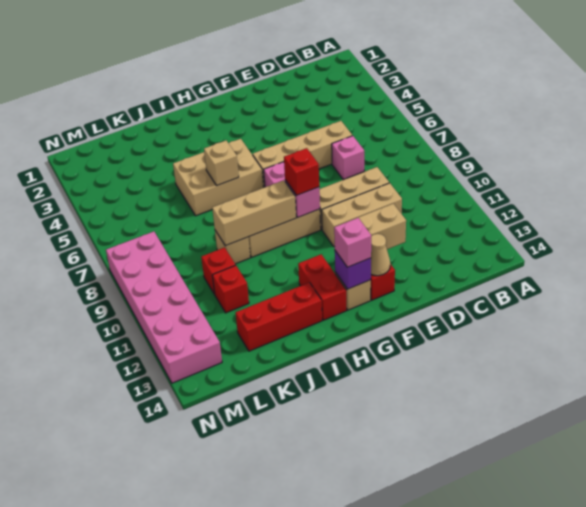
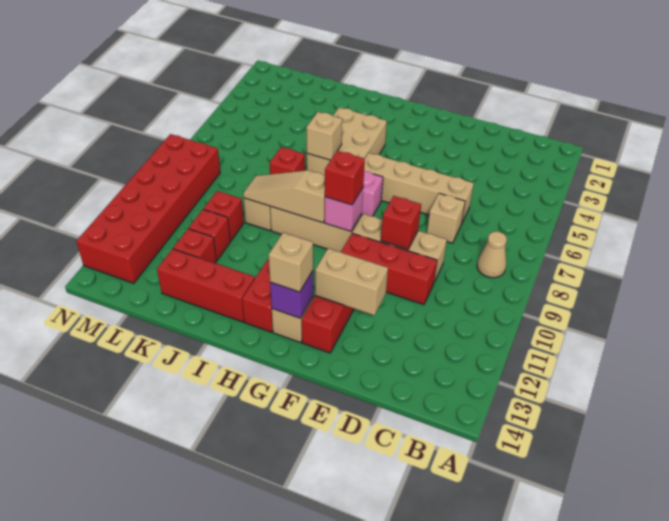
pink 1x1 brick [332,136,364,180] -> tan 1x1 brick [427,193,465,243]
tan 1x3 brick [322,183,402,247] -> red 1x3 brick [341,233,437,305]
none -> red 1x1 brick [381,196,421,249]
tan 1x1 cone [371,234,390,276] -> tan 1x1 cone moved to [477,232,507,278]
pink 1x1 brick [334,218,371,267] -> tan 1x1 brick [269,233,313,292]
tan 2x3 brick [173,139,263,216] -> tan 2x3 brick turned to [307,108,387,175]
tan 1x3 brick [212,180,296,246] -> tan 1x3 slope [243,170,325,223]
none -> red 1x1 brick [269,147,305,174]
none -> red 1x1 brick [173,229,216,263]
pink 2x6 brick [106,231,222,383] -> red 2x6 brick [76,134,220,283]

